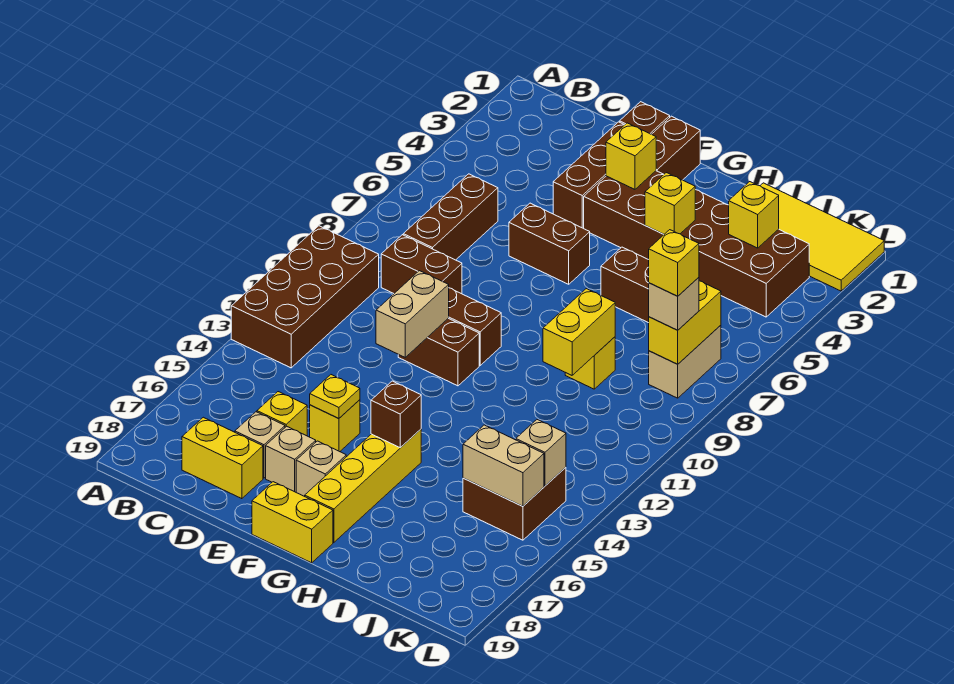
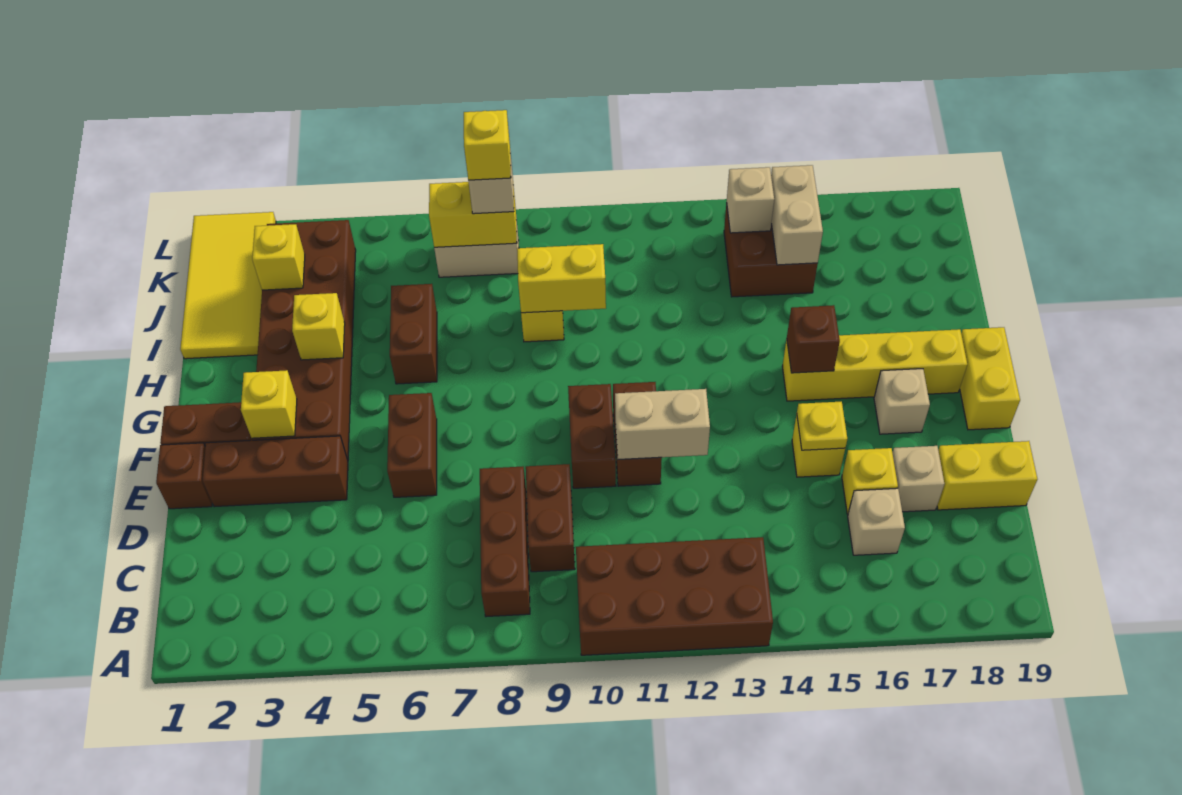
brown 1x3 brick [403,174,498,260] -> brown 1x3 brick turned to [480,467,530,617]
yellow 1x2 brick [182,417,263,499] -> yellow 1x2 brick turned to [937,441,1037,510]
tan 1x1 brick [266,426,316,492] -> tan 1x1 brick moved to [848,488,905,555]

